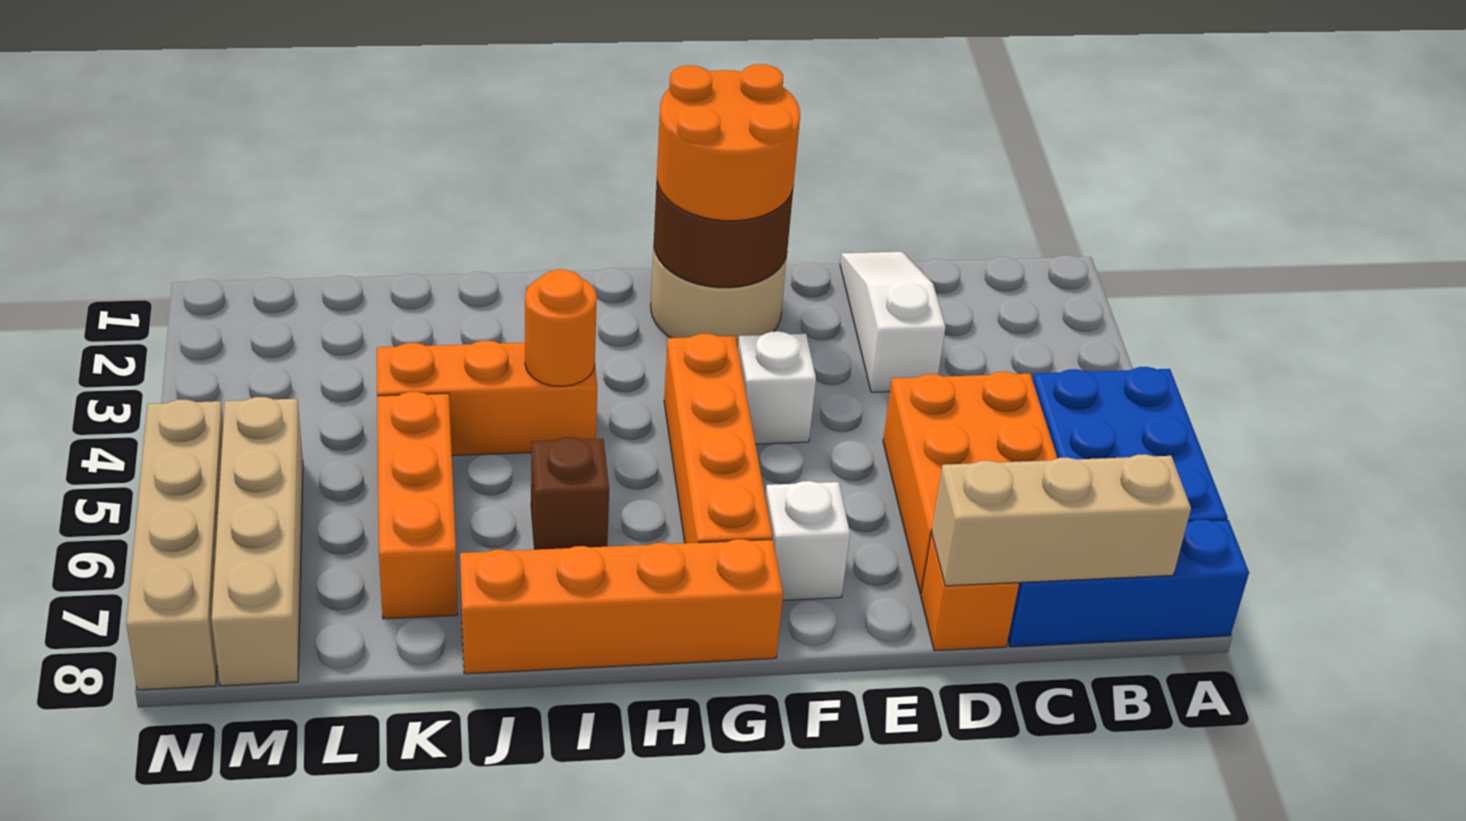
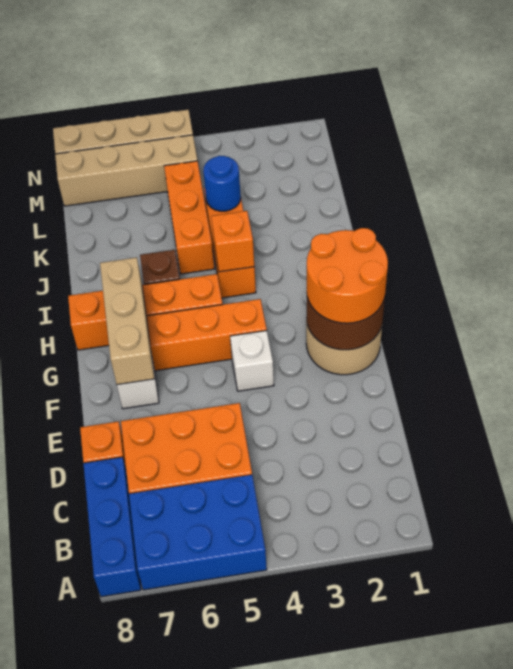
tan 1x3 brick [931,454,1191,586] -> tan 1x3 brick moved to [100,257,154,385]
white 1x3 slope [840,252,946,392] -> none
orange 1x4 brick [460,539,783,674] -> orange 1x4 brick turned to [68,274,223,350]
orange 1x1 round brick [525,270,597,387] -> orange 1x1 brick [211,211,254,272]
none -> blue 1x1 round brick [203,156,241,211]
orange 1x3 brick [377,392,458,619] -> orange 1x3 brick turned to [164,161,214,274]

